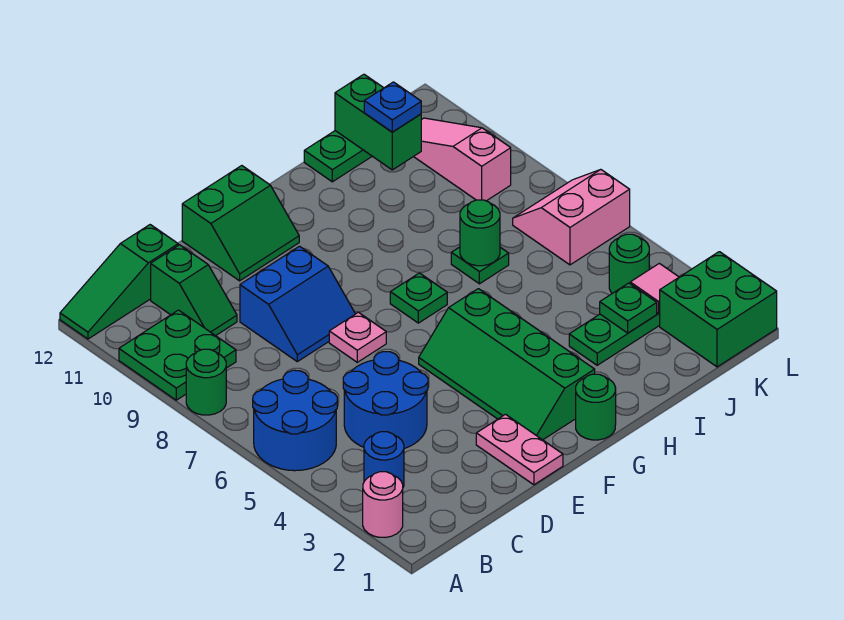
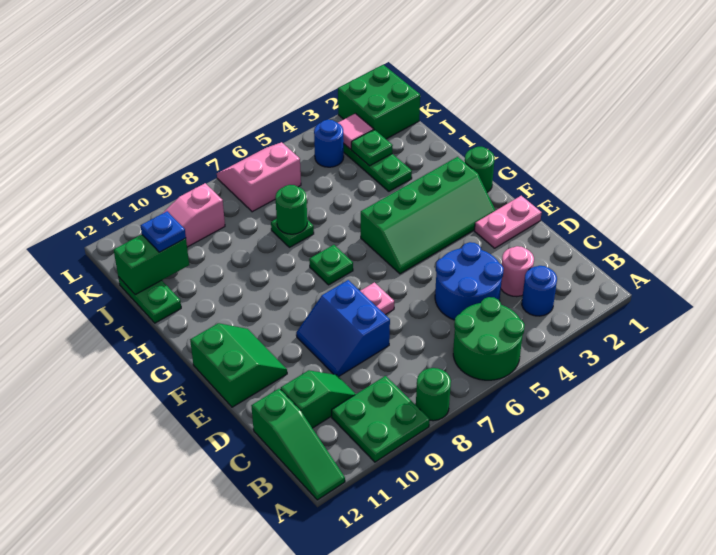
pink 1x1 round brick [363,472,403,537] -> pink 1x1 round brick moved to [501,246,534,297]
blue 2x2 round brick [253,370,337,471] -> green 2x2 round brick [453,297,525,380]
blue 2x2 slope [240,246,355,362] -> blue 2x2 slope turned to [296,280,390,377]
green 1x1 round brick [609,234,649,293] -> blue 1x1 round brick [314,120,344,167]
pink 2x2 slope [513,169,630,265] -> pink 2x2 slope turned to [217,142,301,212]

